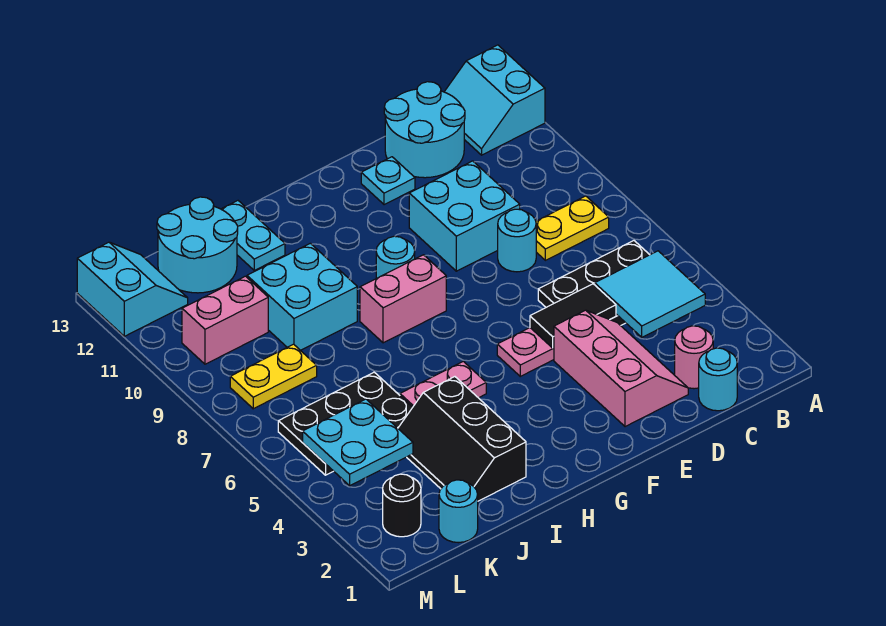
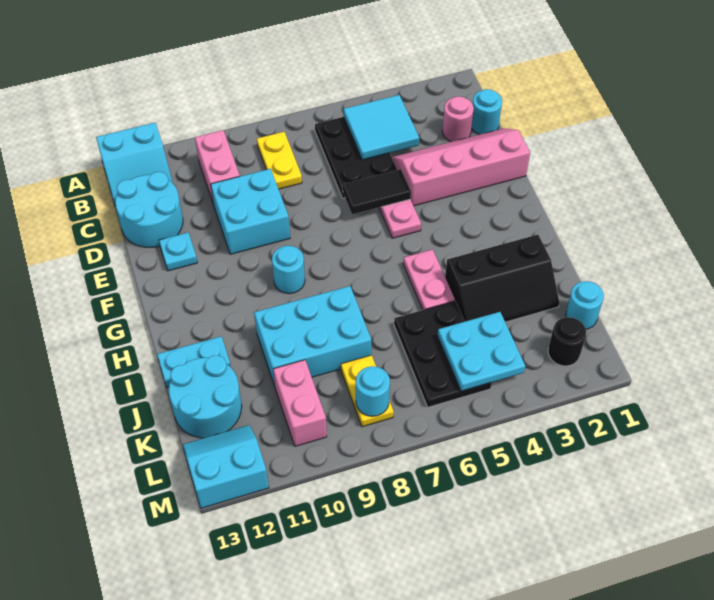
pink 2x3 slope [554,310,688,427] -> pink 2x4 slope [392,128,530,206]
black 1x2 tile [530,284,616,348] -> black 1x2 tile turned to [343,169,411,214]
cyan 1x1 round brick [498,209,536,272] -> cyan 1x1 round brick moved to [356,366,390,416]
pink 1x2 brick [360,255,446,343] -> pink 1x2 brick moved to [195,130,240,205]
cyan 2x2 brick [247,243,357,350] -> cyan 2x3 brick [254,286,371,386]

